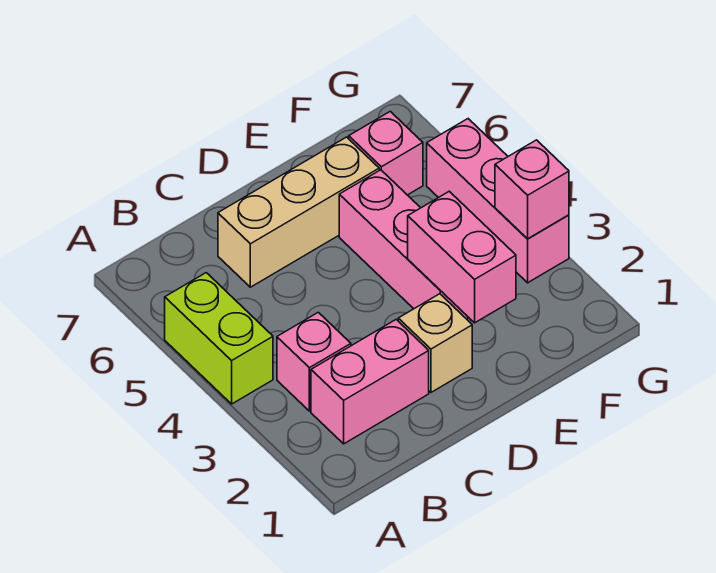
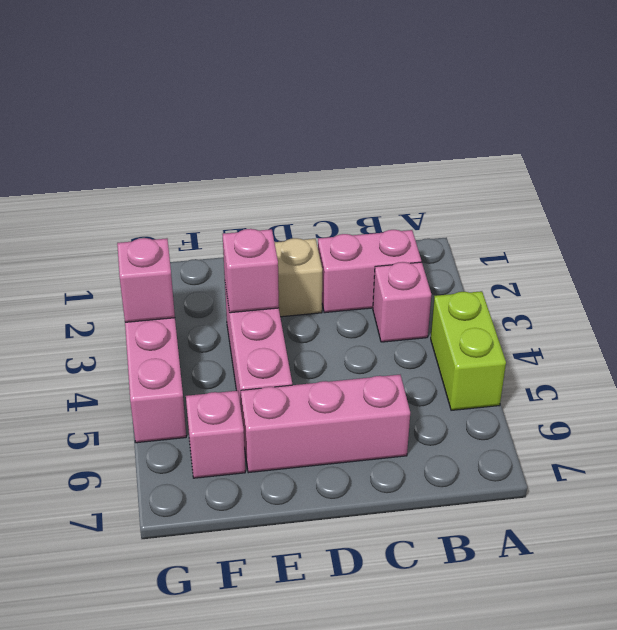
tan 1x3 brick [218,137,379,287] -> pink 1x3 brick [241,375,410,473]
pink 1x2 brick [408,191,516,323] -> pink 1x1 brick [223,229,279,313]

